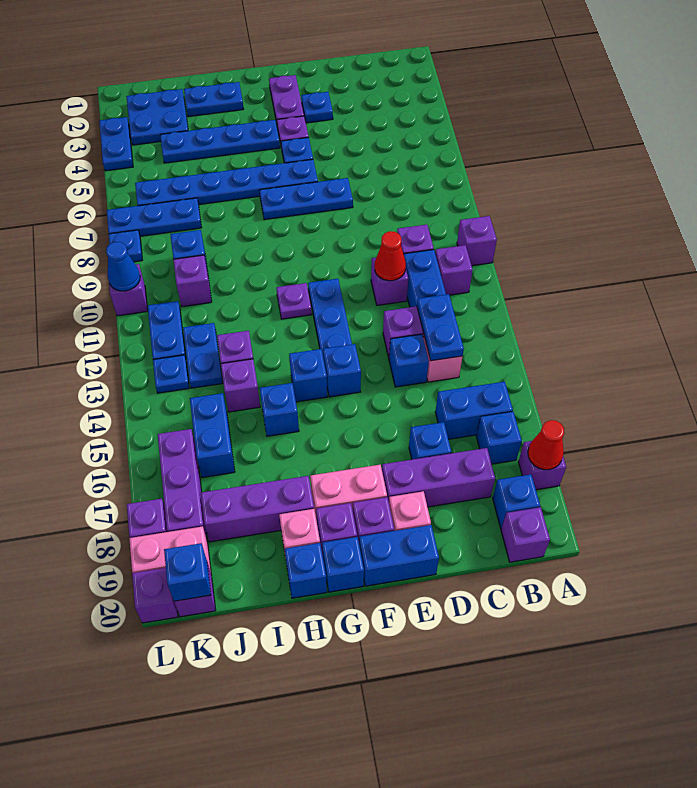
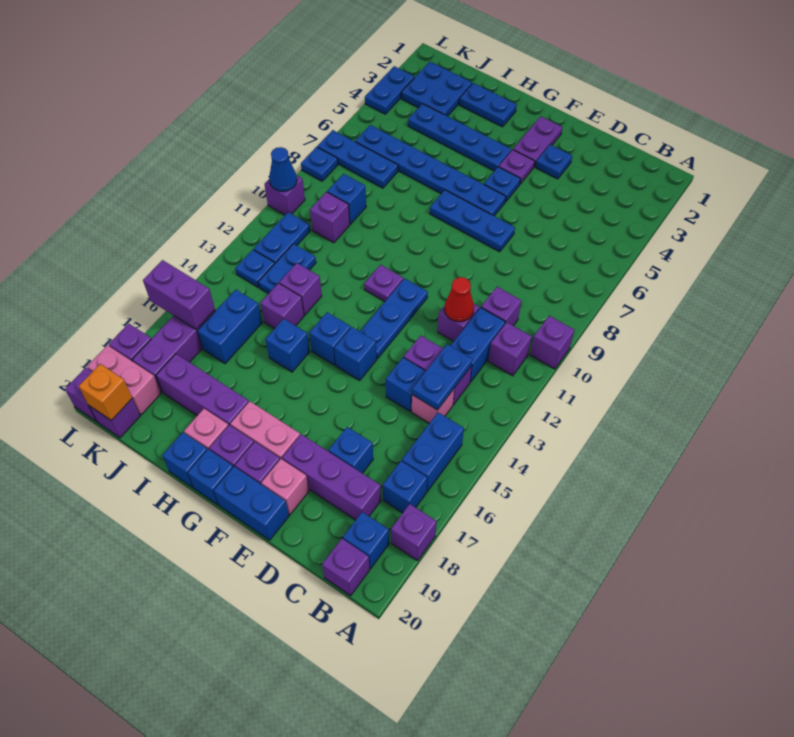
red 1x1 cone [528,420,564,470] -> none
blue 1x2 brick [435,382,513,439] -> blue 1x2 brick turned to [402,412,464,492]
none -> purple 1x2 brick [143,260,215,329]
blue 1x1 brick [164,543,211,601] -> orange 1x1 brick [79,364,132,421]

